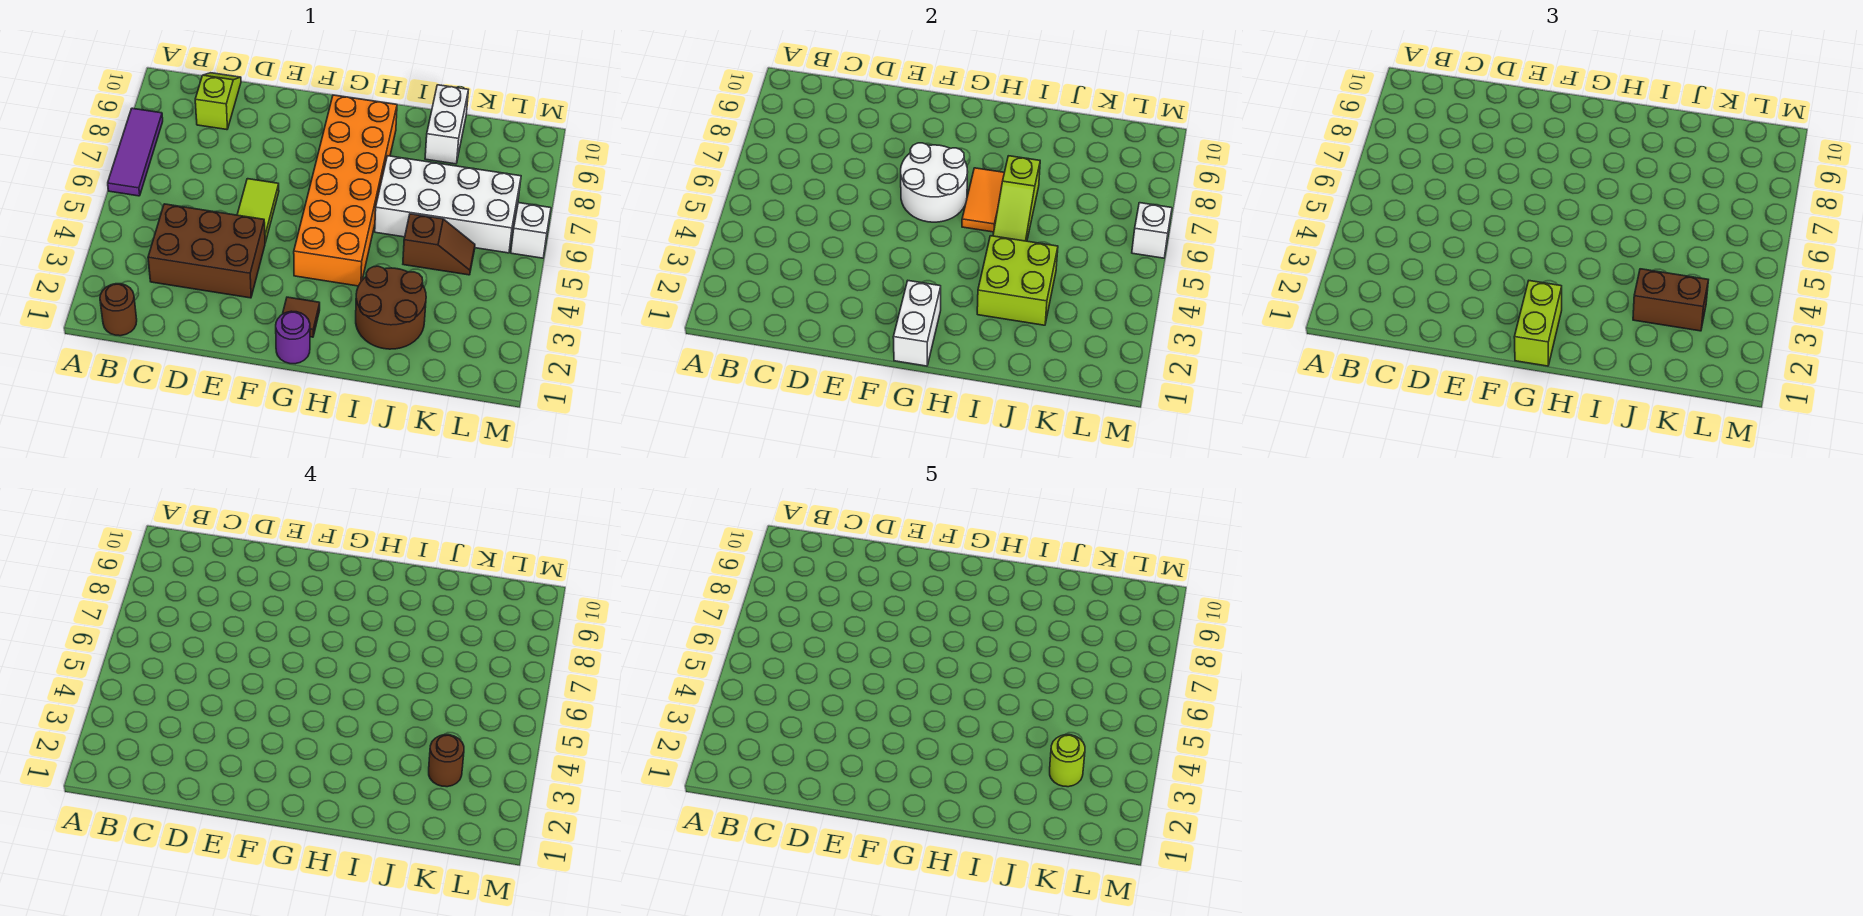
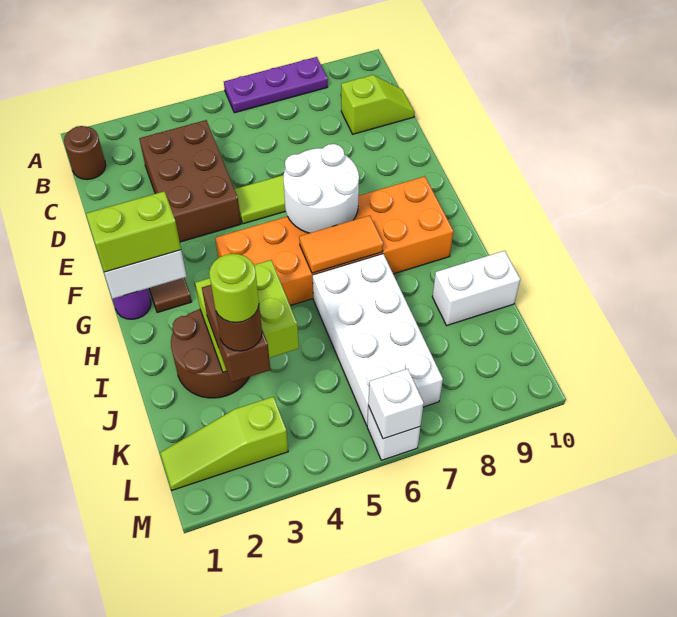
purple 1x3 tile [108,108,163,196] -> purple 1x3 plate [224,57,328,113]
lime 1x3 slope [993,156,1040,241] -> lime 1x3 slope moved to [160,397,288,490]
brown 1x2 slope [403,214,475,275] -> none

